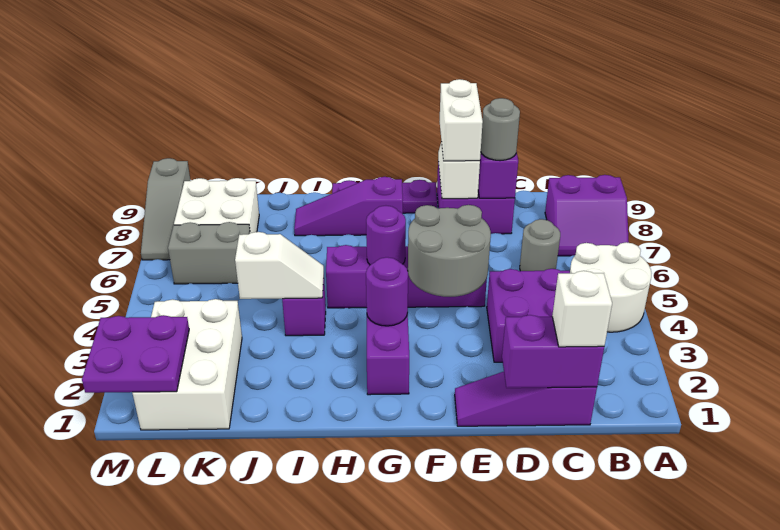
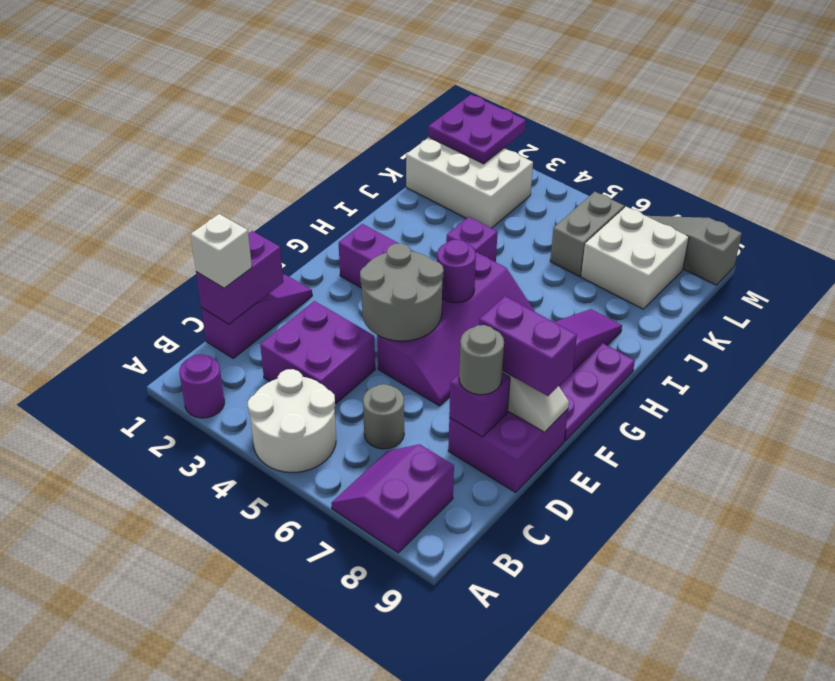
white 1x2 brick [439,79,483,161] -> purple 1x2 brick [479,296,577,396]
purple 1x1 round brick [366,257,408,326] -> purple 1x1 round brick moved to [179,354,224,418]
white 1x2 slope [235,232,324,299] -> none

